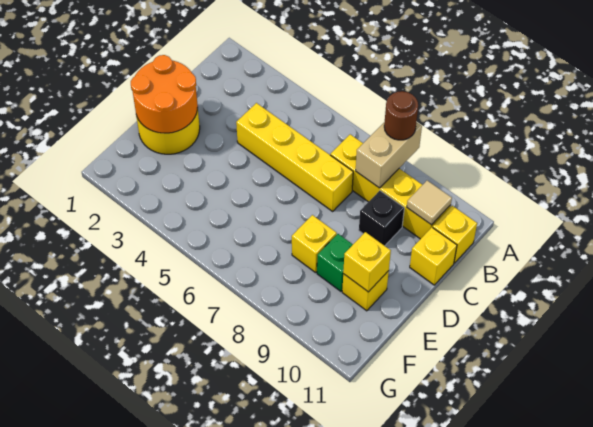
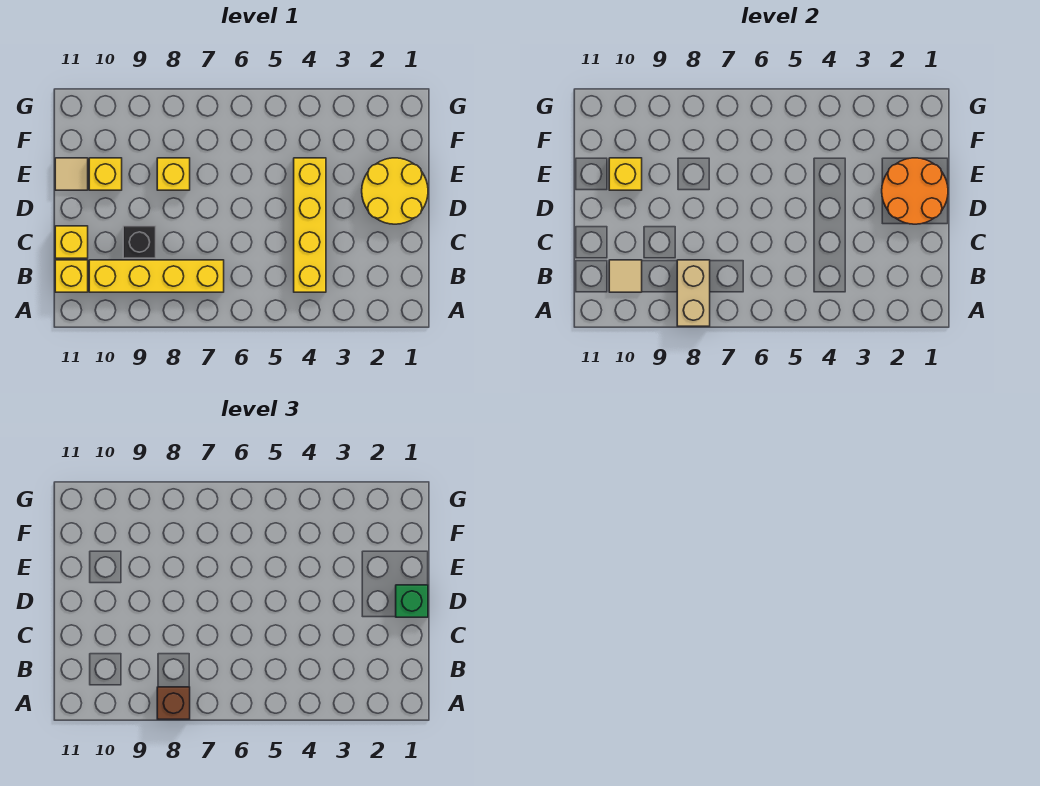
brown 1x1 round brick [384,91,418,140] -> brown 1x1 brick [157,687,190,719]
yellow 1x4 brick [236,103,353,211] -> yellow 1x4 brick turned to [294,158,326,292]
green 1x1 brick [317,234,353,291] -> green 1x1 brick moved to [396,585,428,617]
none -> tan 1x1 tile [55,158,88,190]

